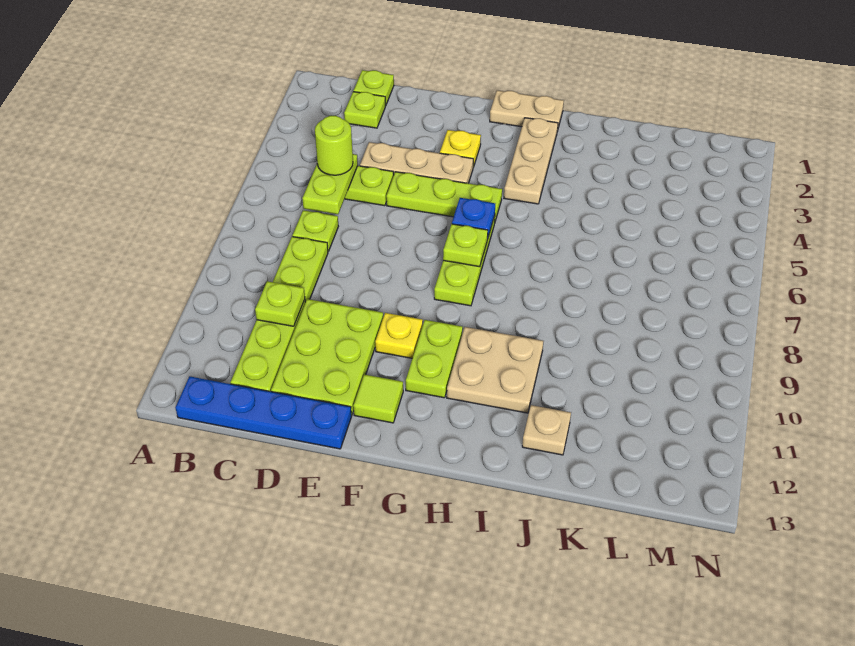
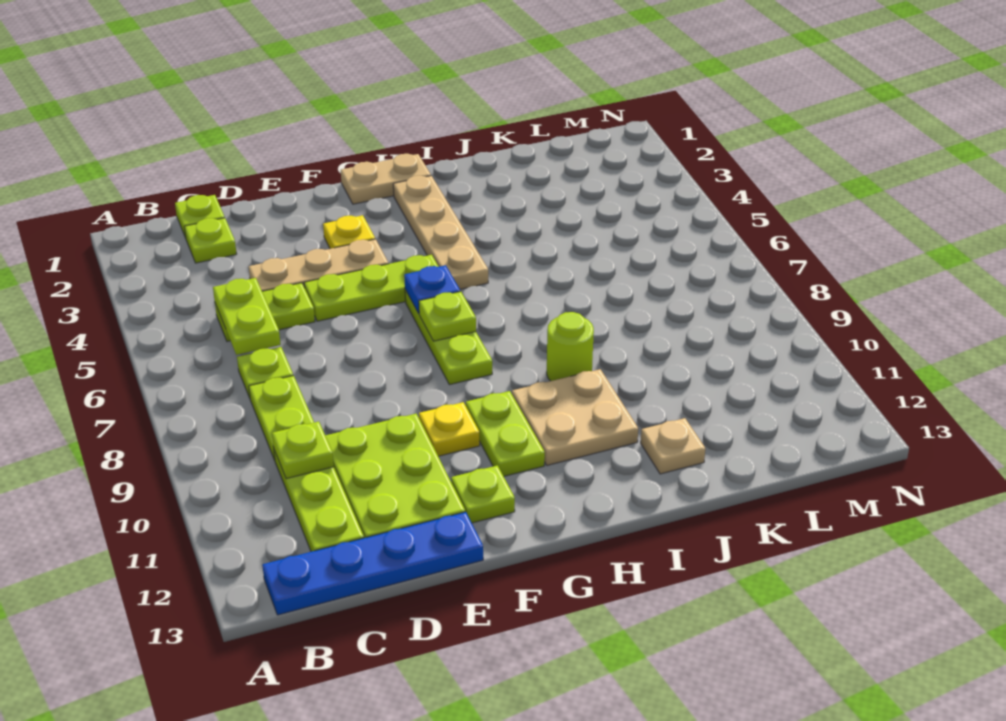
lime 1x1 round brick [315,116,353,175] -> lime 1x1 round brick moved to [547,312,594,381]
lime 1x1 tile [353,374,403,423] -> lime 1x1 plate [451,466,515,523]
tan 1x3 plate [504,118,558,204] -> tan 1x4 plate [393,176,488,289]

